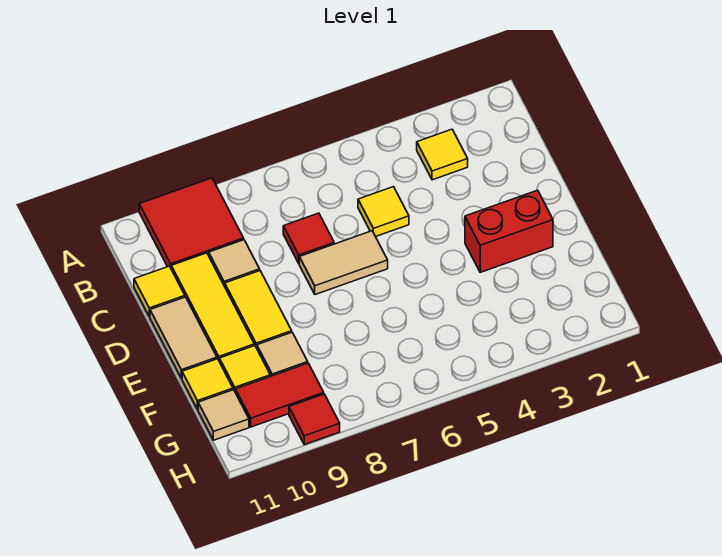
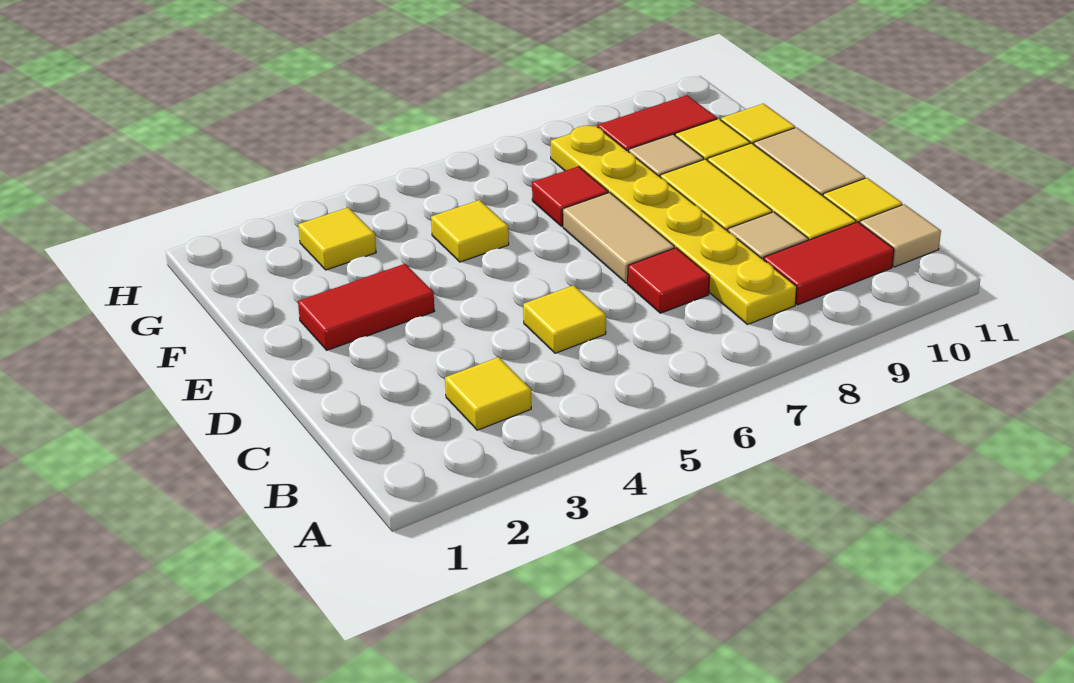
red 2x2 tile [139,178,244,267] -> red 1x2 tile [764,222,894,305]
none -> yellow 1x6 plate [551,126,797,325]
tan 1x2 tile [299,231,388,295] -> tan 1x2 tile turned to [563,193,674,283]
red 1x2 brick [465,190,553,272] -> red 1x2 tile [298,264,434,350]
none -> yellow 1x1 tile [431,200,509,262]
none -> yellow 1x1 tile [298,208,376,270]
tan 1x1 tile [198,390,249,440] -> tan 1x1 tile moved to [860,204,941,267]
red 1x1 tile [289,394,340,445] -> red 1x1 tile moved to [532,166,608,226]

